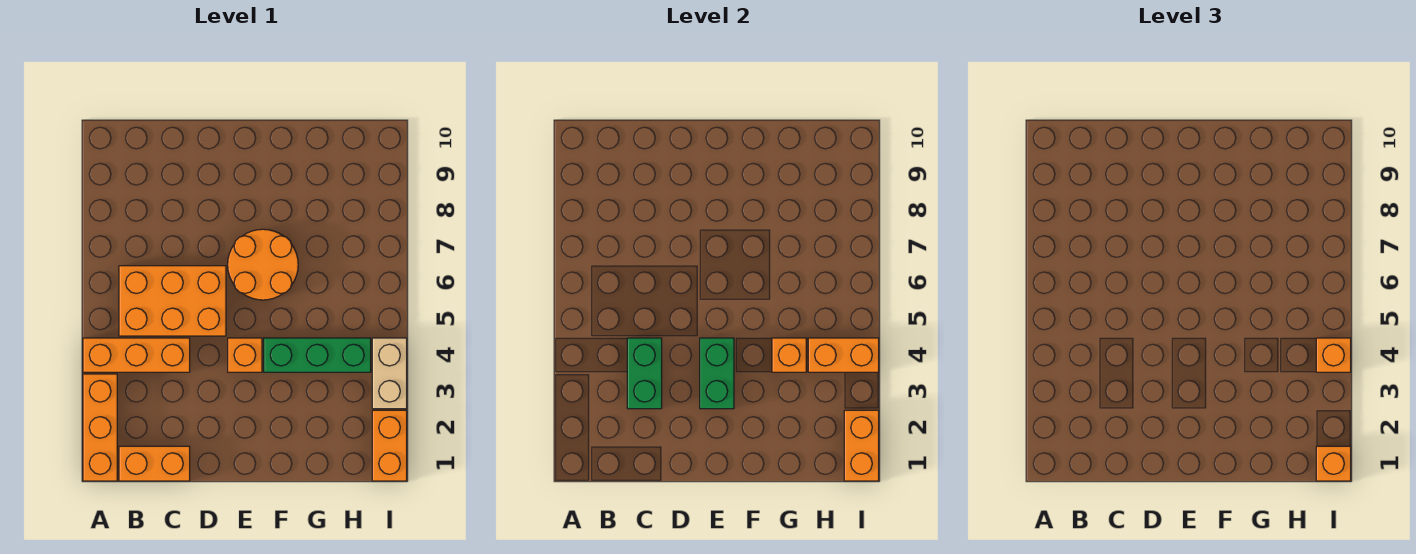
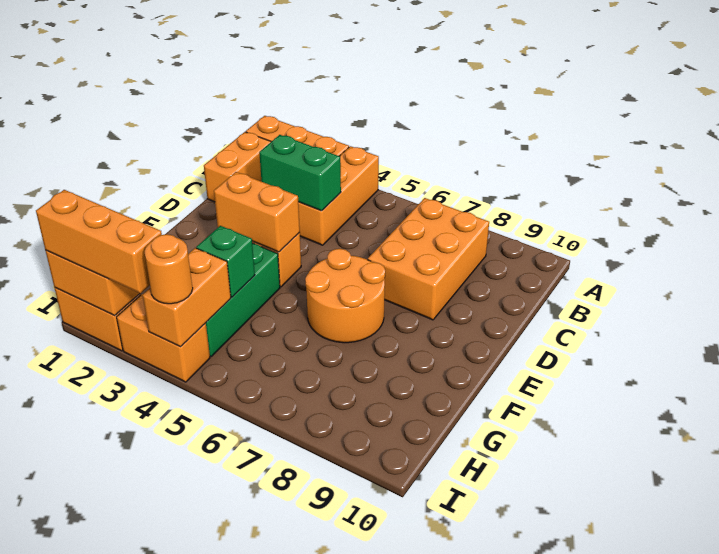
orange 2x3 brick [119,266,226,336] -> orange 2x3 brick moved to [368,198,489,320]
green 1x2 brick [700,338,734,409] -> orange 1x2 brick [214,172,300,252]
orange 1x1 brick [772,338,806,372] -> green 1x1 brick [196,226,255,297]
orange 1x1 brick [1316,446,1351,481] -> orange 1x3 brick [36,190,162,293]
tan 1x2 brick [372,338,407,409] -> orange 1x2 brick [117,294,210,382]
orange 1x1 brick [1316,338,1351,372] -> orange 1x1 round brick [144,234,193,304]

